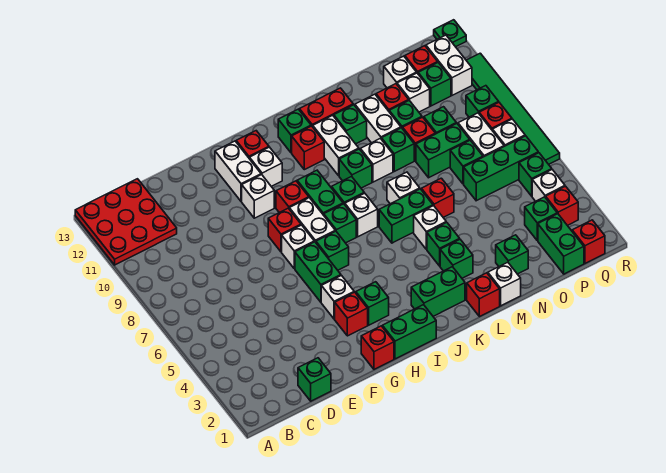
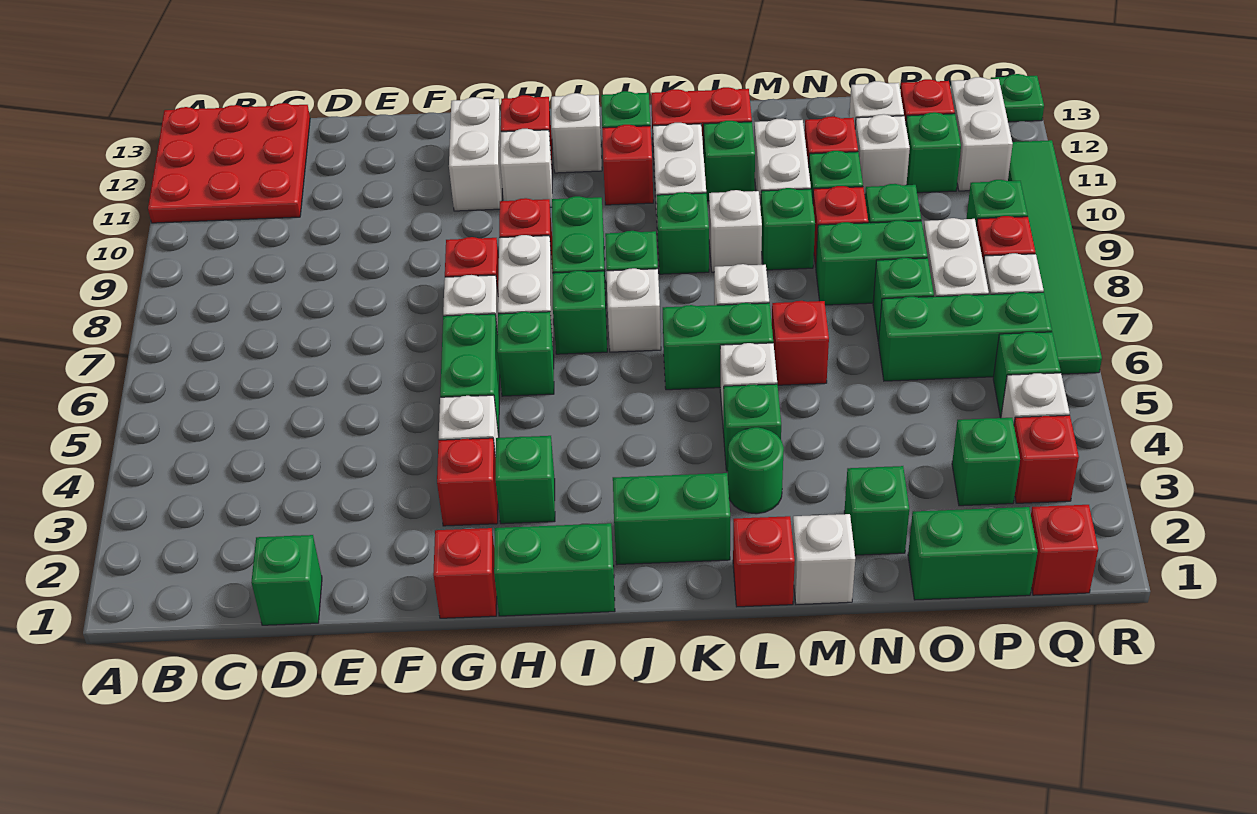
white 1x1 brick [242,175,274,218] -> white 1x1 brick moved to [551,93,602,173]
green 1x1 brick [440,240,473,278] -> green 1x1 round brick [728,427,784,514]
green 1x2 brick [538,214,584,274] -> green 1x2 brick turned to [908,507,1038,600]

